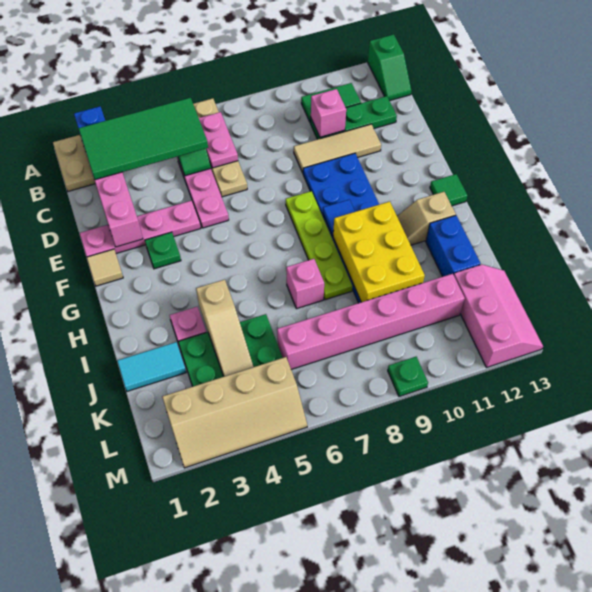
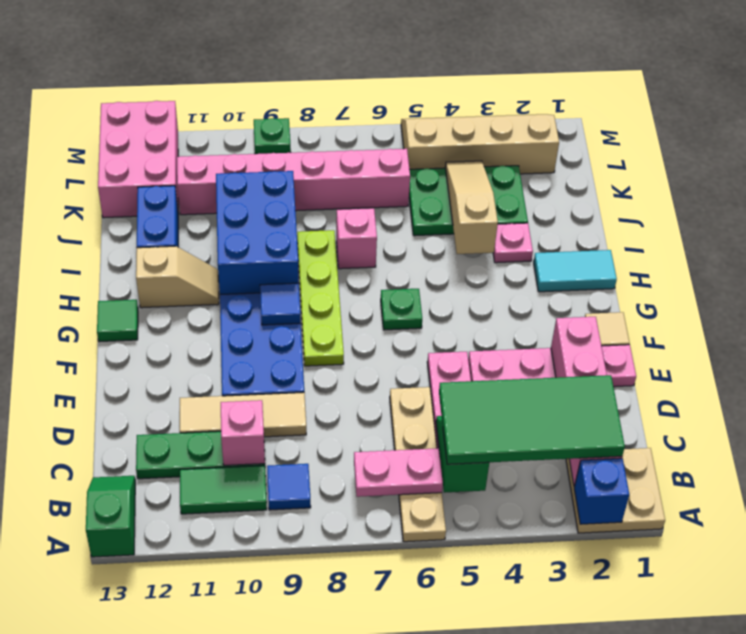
pink 1x2 plate [199,112,238,168] -> pink 1x2 plate turned to [354,448,443,497]
none -> blue 1x1 tile [267,464,311,510]
green 1x1 plate [145,232,181,269] -> green 1x1 plate moved to [381,289,422,330]
yellow 2x3 brick [333,202,425,302] -> blue 2x3 brick [216,171,299,295]
cyan 1x2 tile [117,342,186,391] -> cyan 1x2 tile moved to [534,250,617,292]
pink 2x3 slope [454,264,543,367] -> pink 2x3 brick [98,101,178,218]

